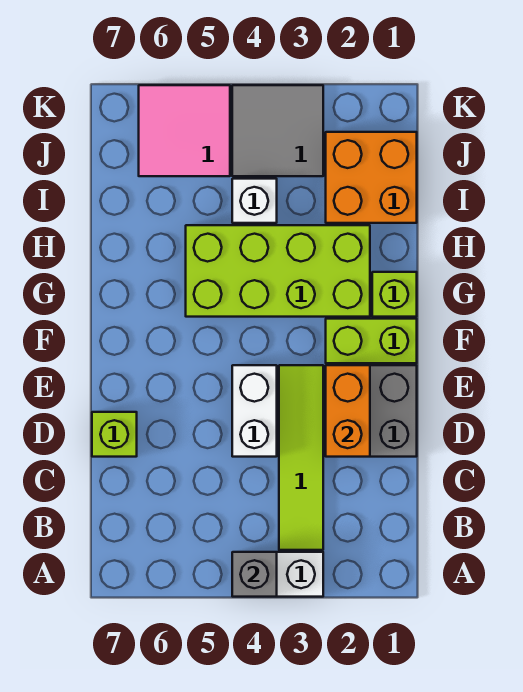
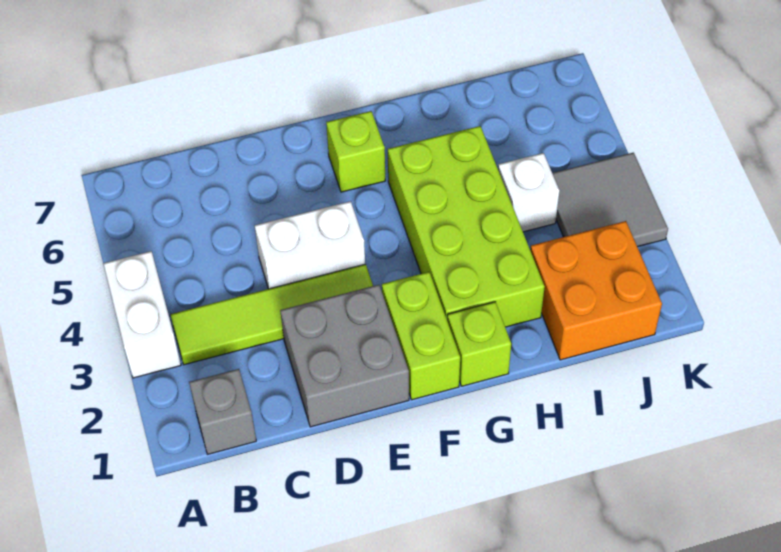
grey 1x1 brick [232,552,277,597] -> grey 1x1 brick moved to [189,369,256,454]
orange 1x2 brick [326,365,370,457] -> none
lime 1x1 brick [92,412,137,457] -> lime 1x1 brick moved to [326,111,385,192]
pink 2x2 tile [139,85,230,176] -> none

